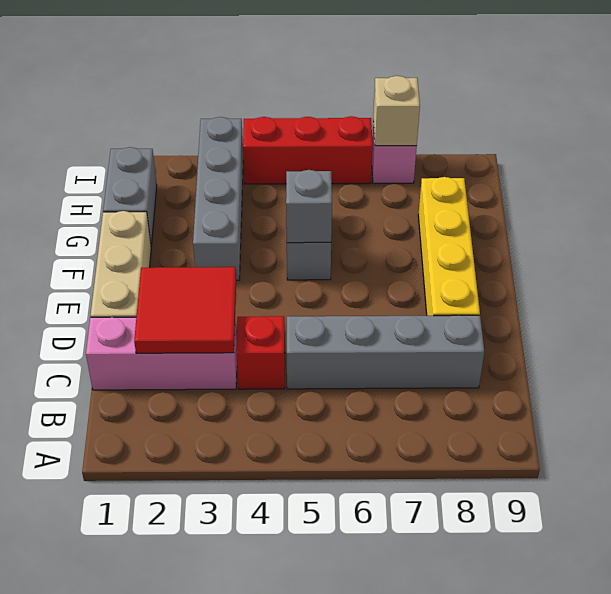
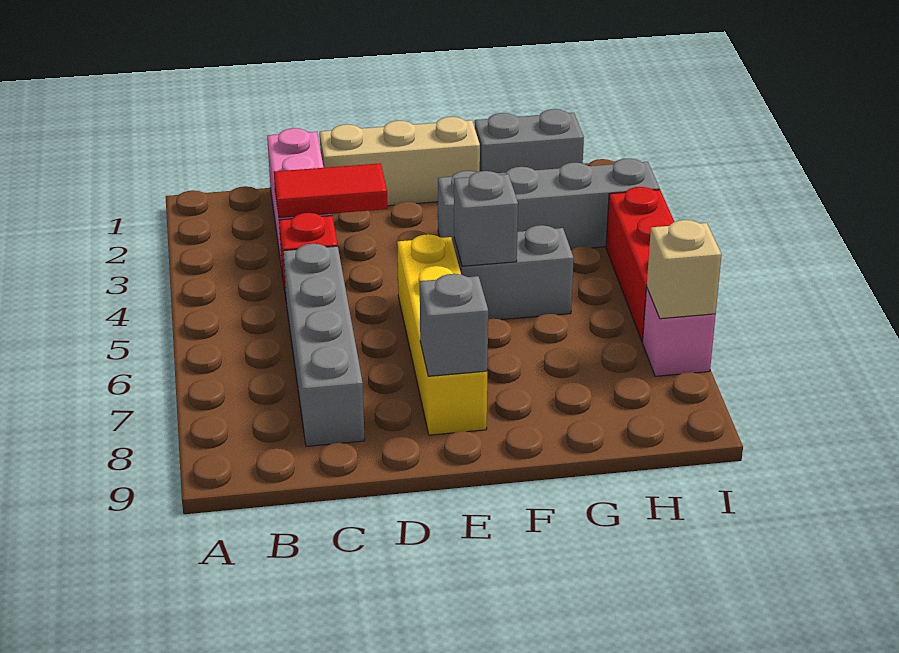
red 2x2 tile [134,267,236,353] -> red 1x2 tile [274,163,388,218]
yellow 1x4 brick [418,177,480,316] -> yellow 1x4 brick turned to [397,234,487,435]
none -> grey 1x1 brick [420,274,488,376]

